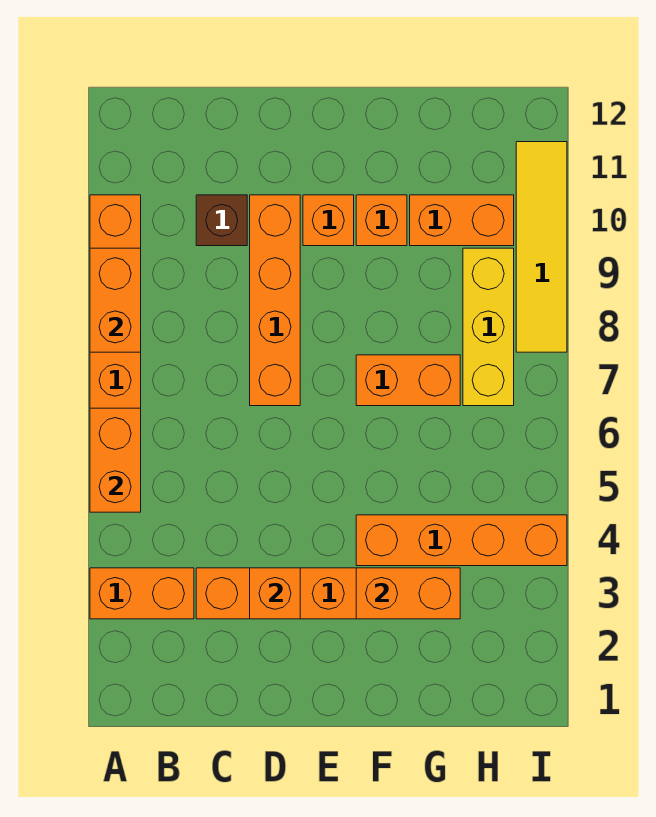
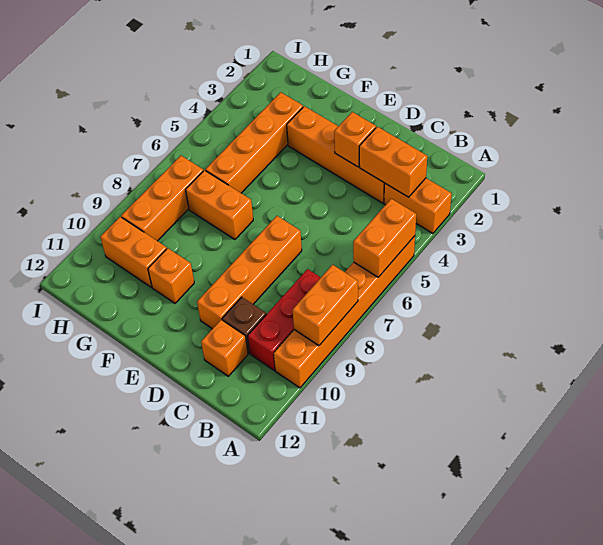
none -> red 1x3 brick [248,269,321,370]
orange 1x1 brick [303,195,354,246] -> orange 1x1 brick moved to [201,320,248,376]
orange 1x2 brick [356,568,460,619] -> orange 1x2 brick moved to [359,127,427,197]
orange 1x4 brick [356,515,567,566] -> orange 1x4 brick turned to [205,92,303,193]
yellow 1x3 brick [463,248,514,406] -> orange 1x3 brick [121,156,203,241]
yellow 1x4 tile [516,142,567,352] -> none

